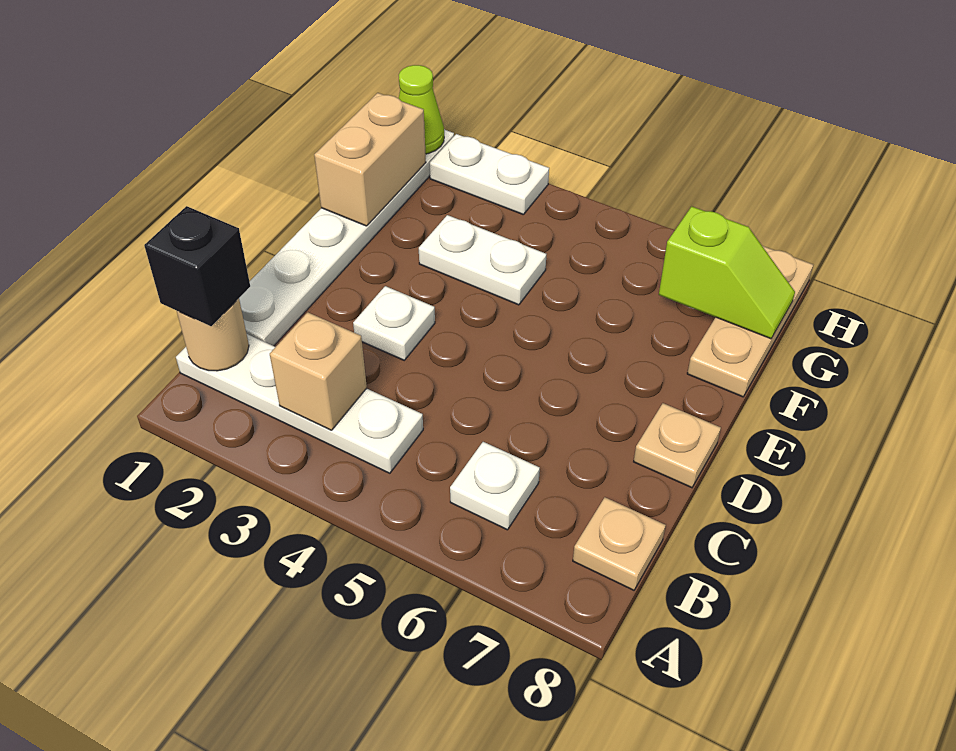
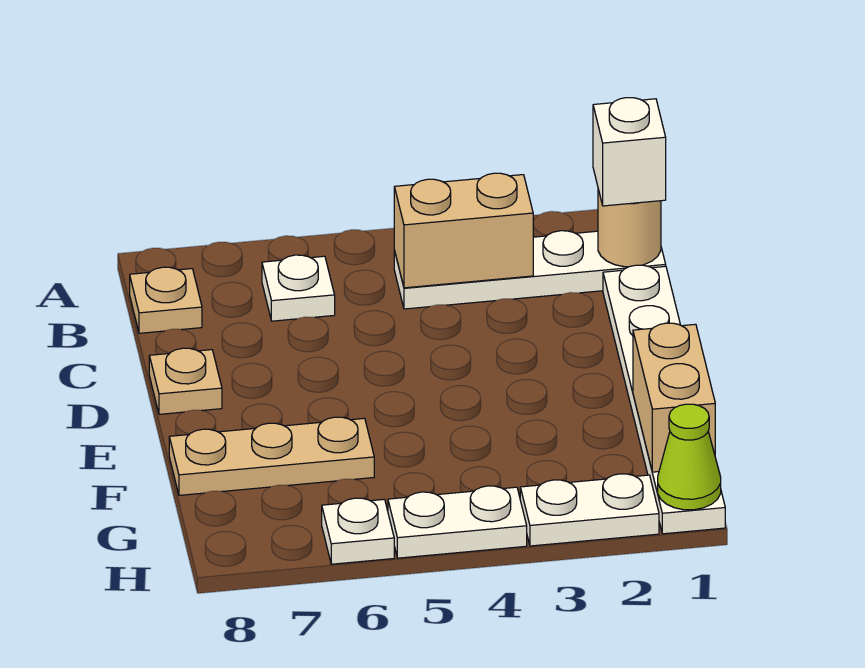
black 1x1 brick [144,206,250,326] -> white 1x1 brick [593,98,666,206]
tan 1x1 brick [270,312,367,430] -> tan 1x2 brick [394,173,533,288]
white 1x1 plate [353,286,435,360] -> white 1x1 plate moved to [322,498,394,564]
white 1x2 plate [419,215,546,305] -> white 1x2 plate moved to [388,486,527,558]
tan 1x3 plate [687,246,813,397] -> tan 1x3 plate turned to [169,417,374,495]
lime 1x2 slope [659,206,795,339] -> none

